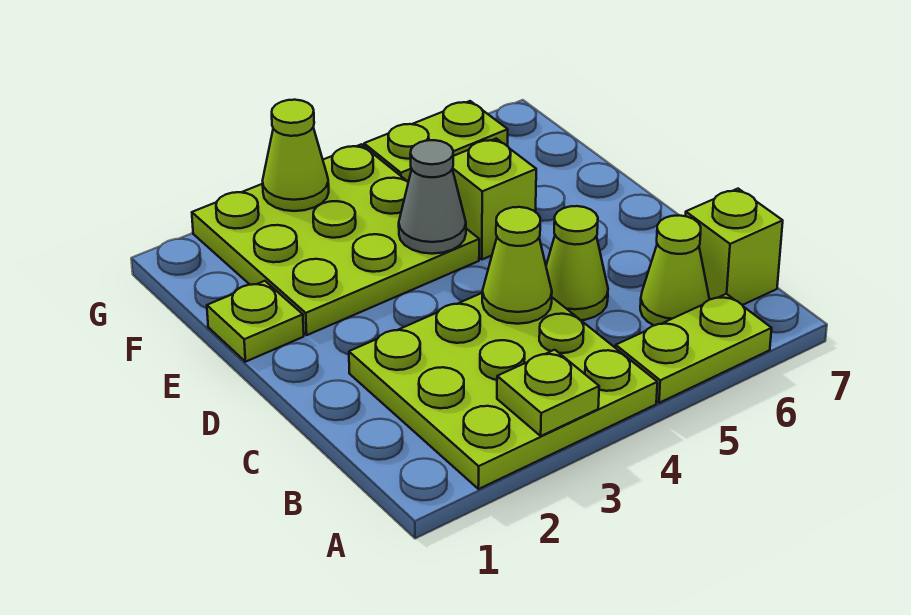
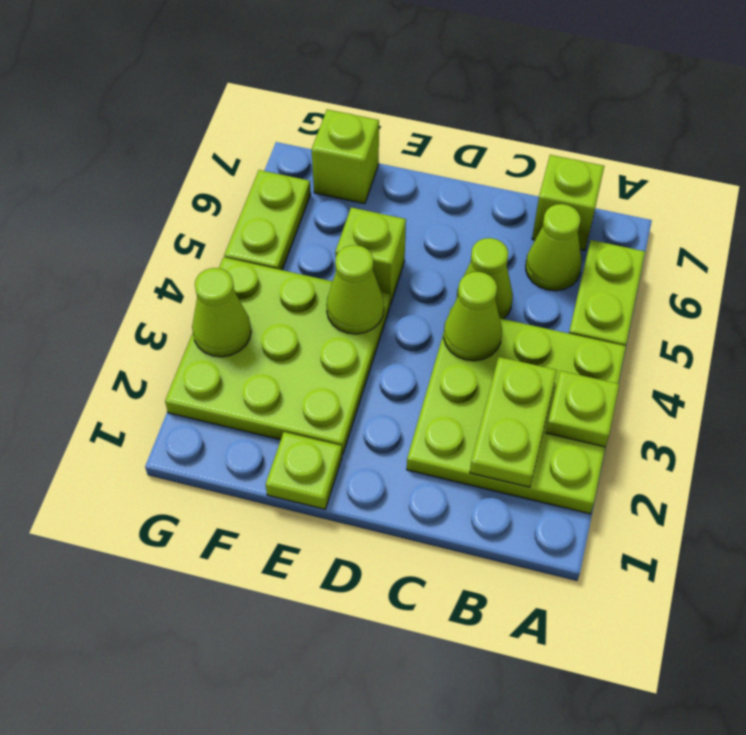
none -> lime 1x2 plate [470,357,557,487]
grey 1x1 cone [399,140,466,254] -> lime 1x1 cone [326,245,384,334]
none -> lime 1x1 brick [312,110,379,204]

